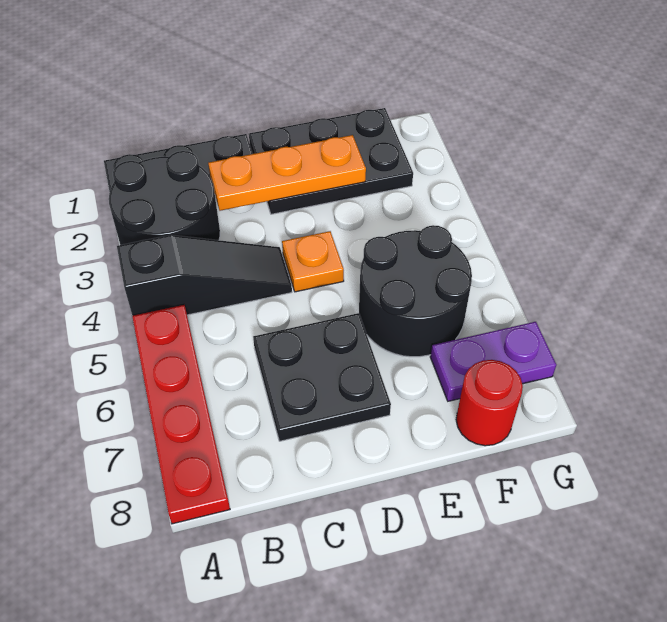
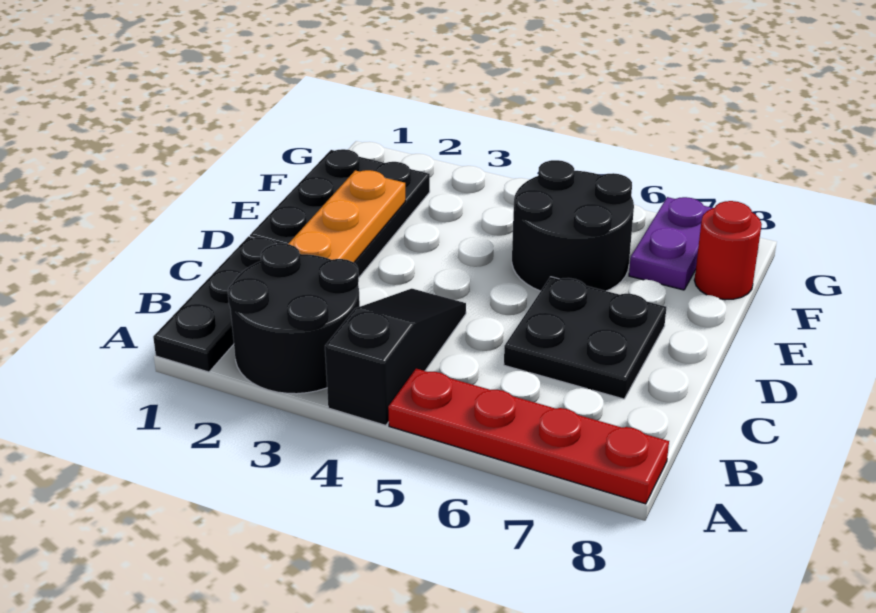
orange 1x1 plate [282,231,344,292] -> none

